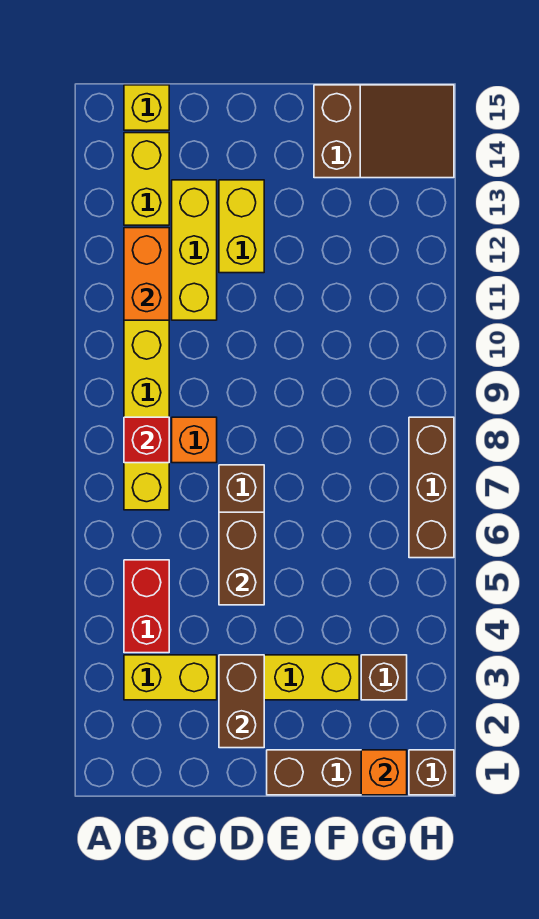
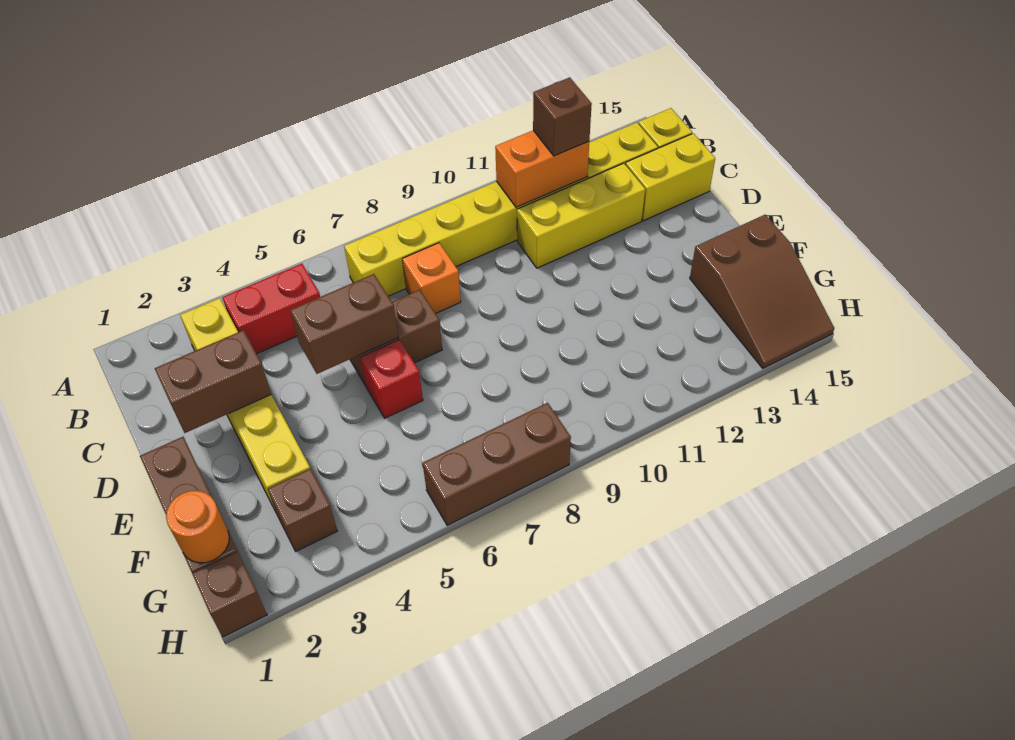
red 1x1 brick [124,417,169,463] -> red 1x1 brick moved to [360,340,423,418]
none -> brown 1x1 brick [533,77,592,156]
yellow 1x2 brick [219,180,264,273] -> yellow 1x2 brick moved to [625,133,715,221]
orange 1x1 brick [361,750,407,795] -> orange 1x1 round brick [166,491,229,563]

